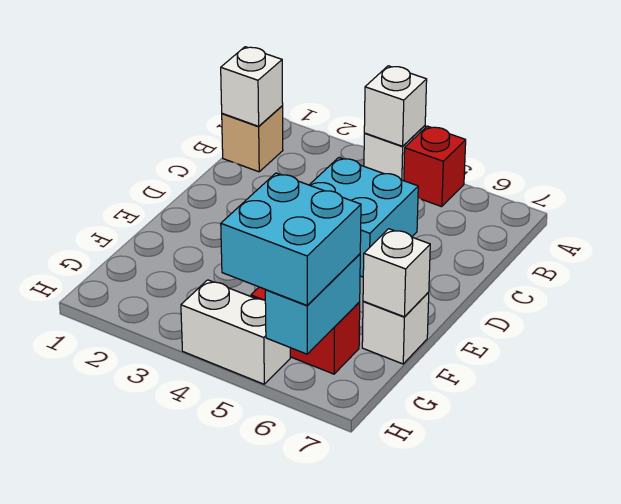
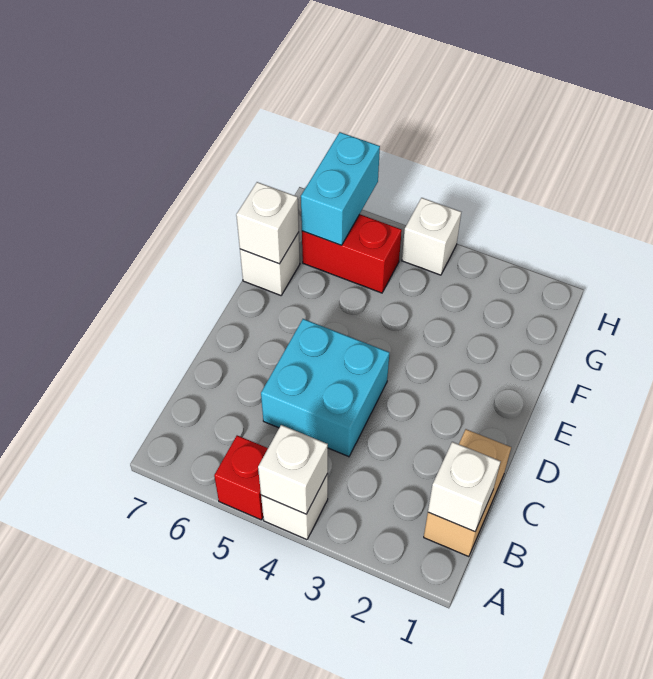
tan 1x1 brick [222,106,283,172] -> tan 1x2 brick [424,429,511,557]
cyan 2x2 brick [221,173,361,305] -> none
white 1x2 brick [181,280,290,384] -> white 1x1 brick [402,198,461,275]

